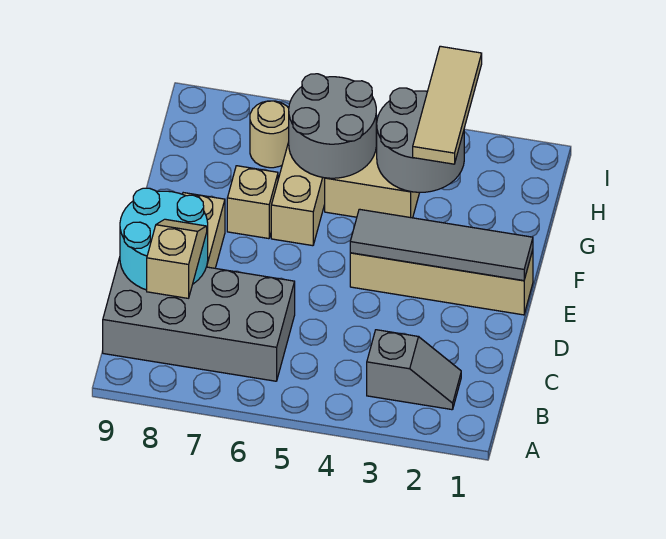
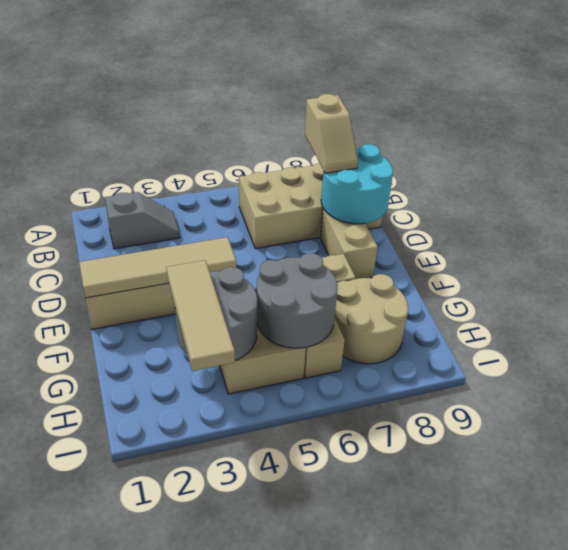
grey 1x2 slope [367,330,461,410] -> grey 1x2 slope turned to [105,192,180,249]
grey 2x4 brick [103,258,295,381] -> tan 2x4 brick [239,163,383,249]
grey 1x4 tile [350,209,533,281] -> tan 1x4 tile [79,237,236,298]
tan 1x1 round brick [250,101,289,168] -> tan 2x2 round brick [335,274,408,364]

